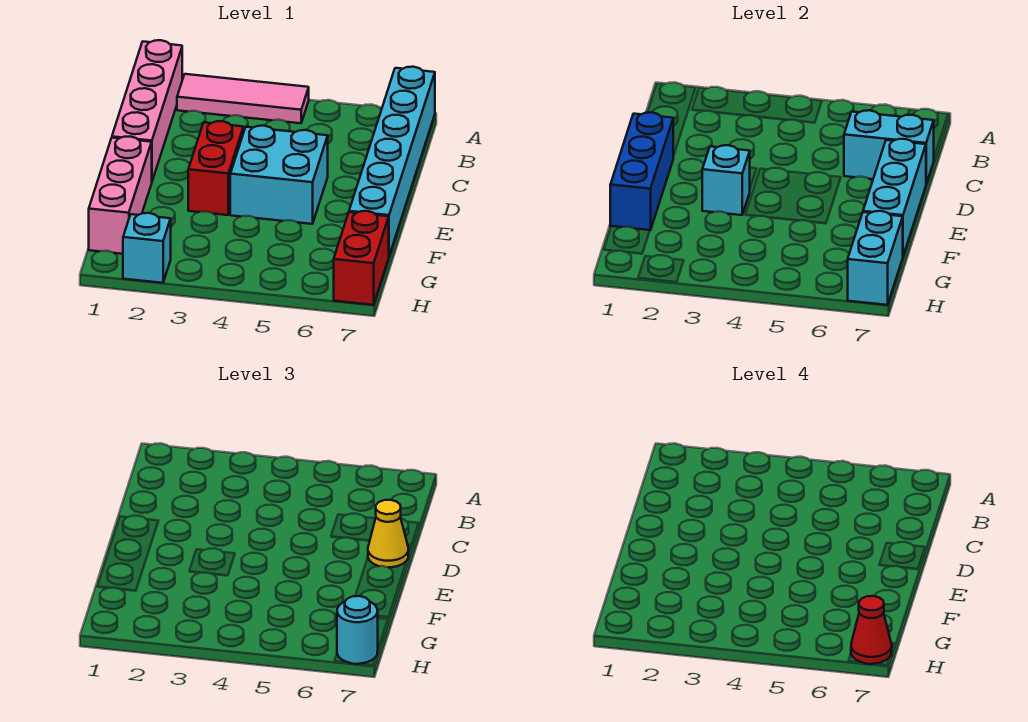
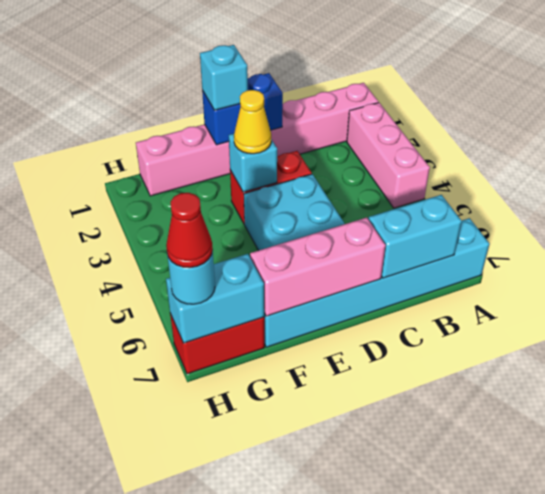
pink 1x3 tile [177,74,309,123] -> pink 1x3 brick [347,103,430,208]
cyan 1x2 brick [844,110,934,184] -> cyan 1x2 brick turned to [368,195,462,278]
blue 1x3 brick [610,112,673,230] -> blue 1x2 brick [202,73,283,145]
cyan 1x3 brick [863,139,926,256] -> pink 1x3 brick [250,218,386,316]
yellow 1x1 cone [368,500,408,567] -> yellow 1x1 cone moved to [234,90,271,154]
cyan 1x1 brick [123,213,171,283] -> cyan 1x1 brick moved to [200,45,248,110]

